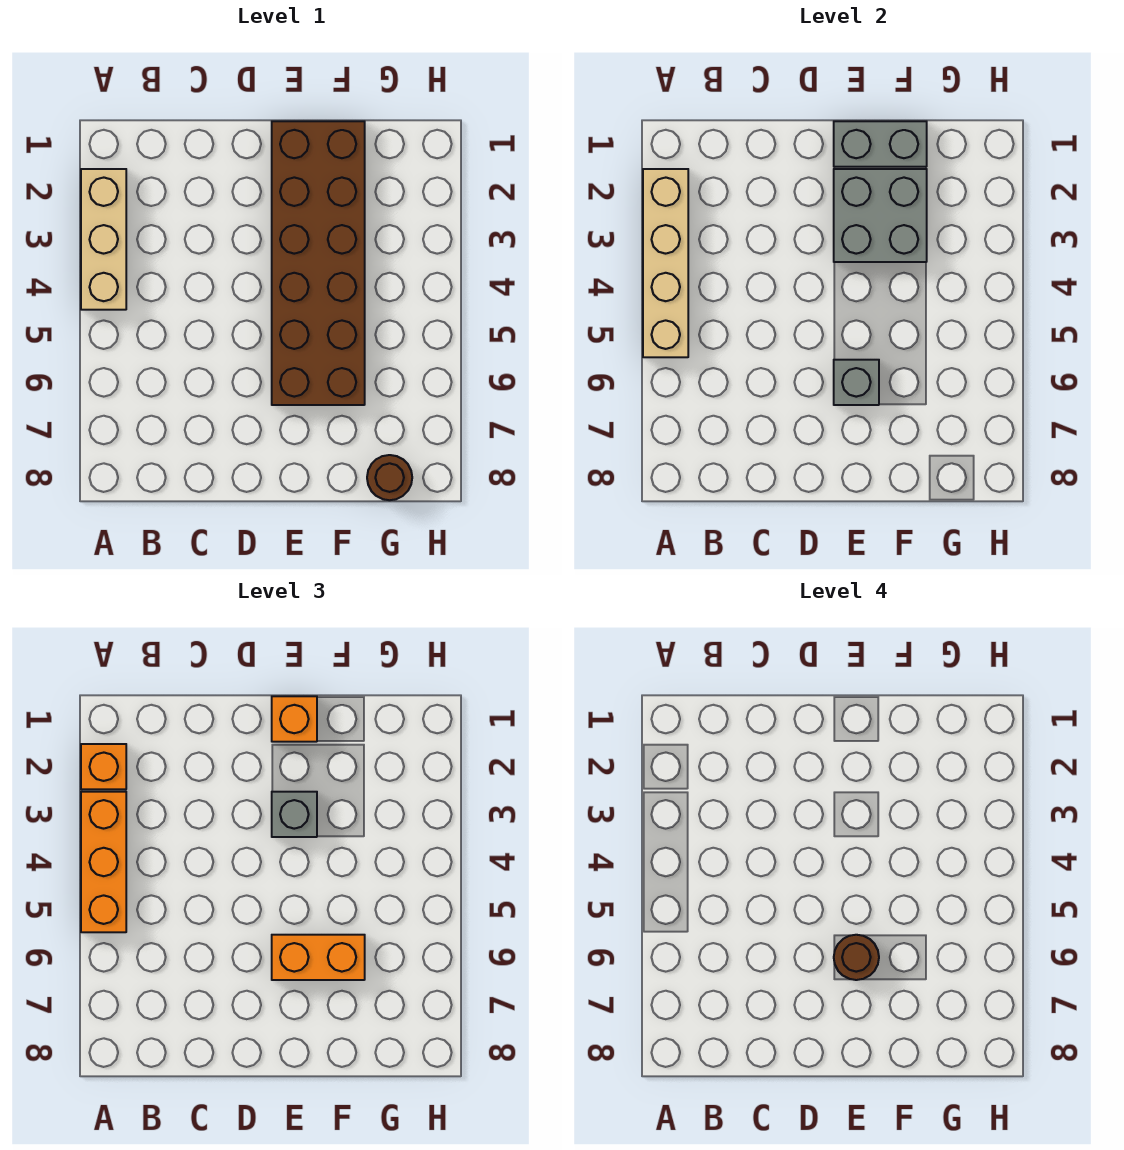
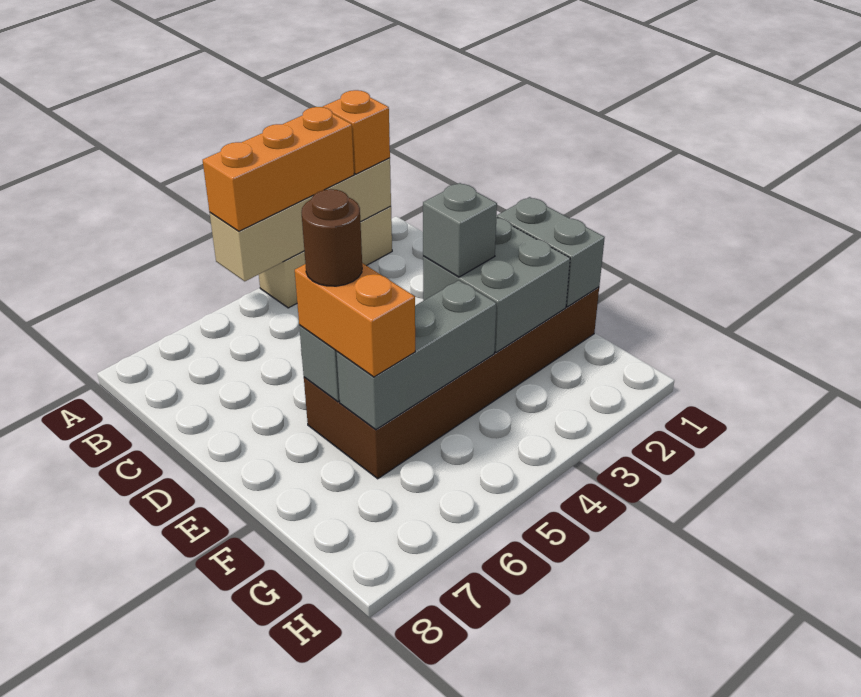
orange 1x1 brick [272,696,317,742] -> none
none -> grey 1x3 brick [337,280,497,430]
brown 1x1 round brick [367,455,412,500] -> none

